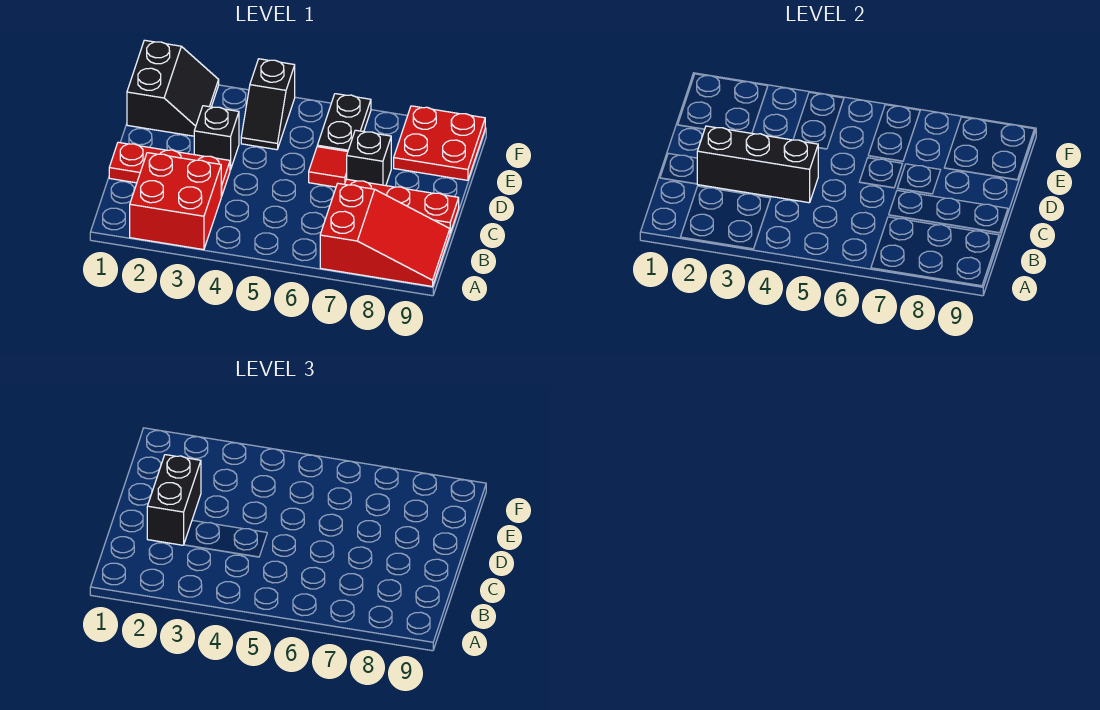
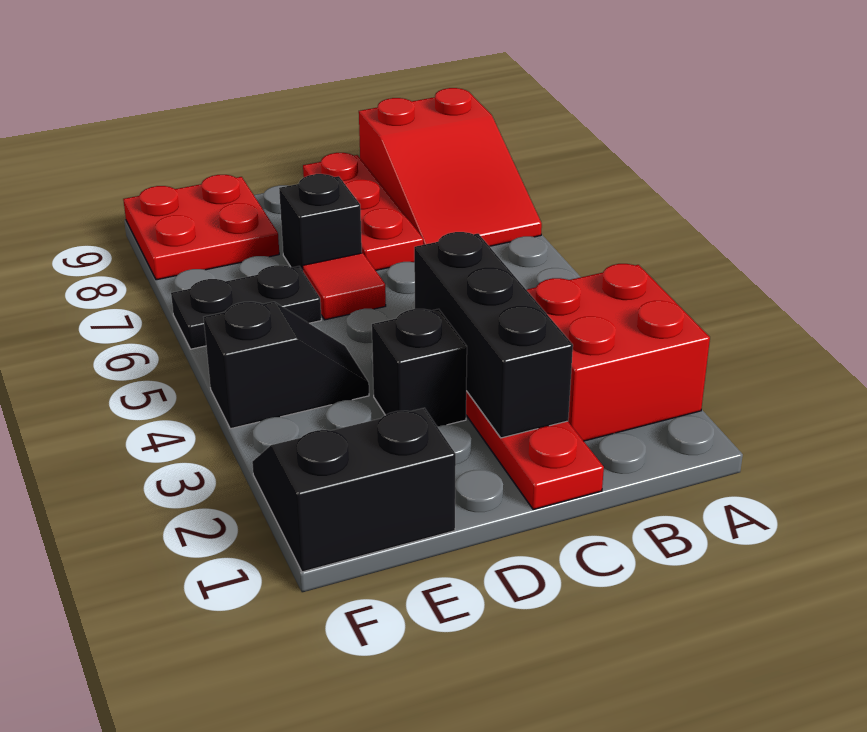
red 2x3 slope [320,183,450,286] -> red 2x3 slope turned to [359,88,542,246]
black 1x2 brick [147,455,201,545] -> none

